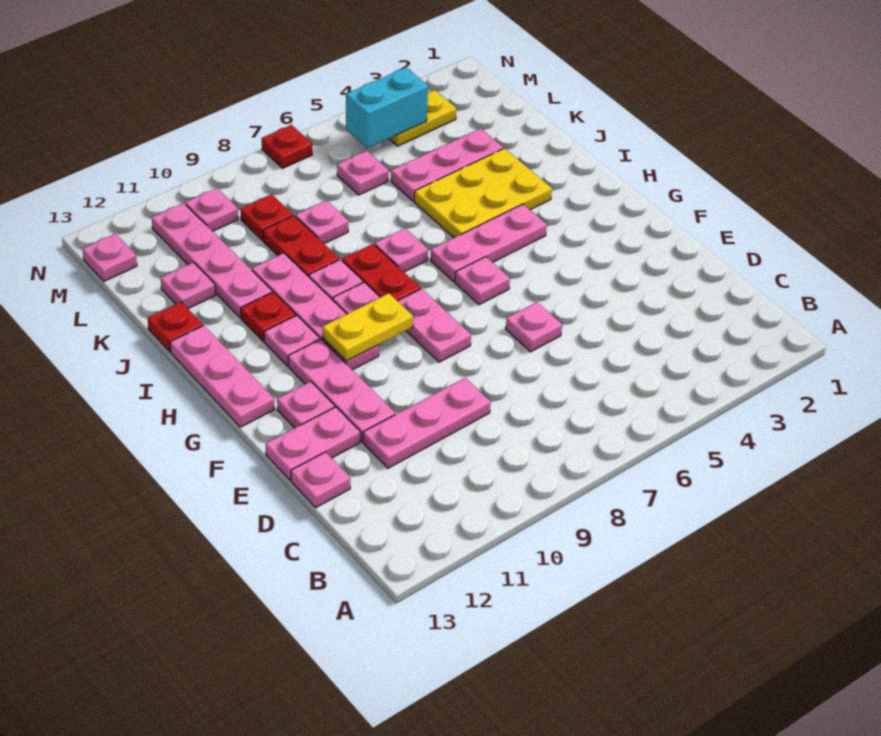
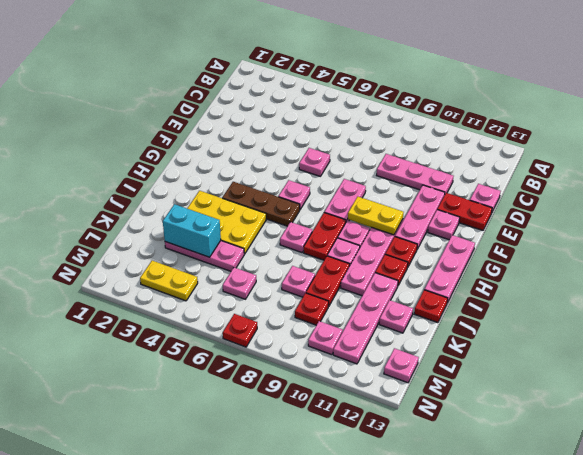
pink 1x2 plate [266,407,360,480] -> red 1x2 plate [437,193,492,230]
pink 1x3 plate [431,204,547,282] -> brown 1x3 plate [222,182,300,226]
pink 1x1 plate [264,315,320,366] -> red 1x1 plate [385,237,417,268]
cyan 1x2 brick [346,68,428,148] -> cyan 1x2 brick moved to [163,204,221,257]

